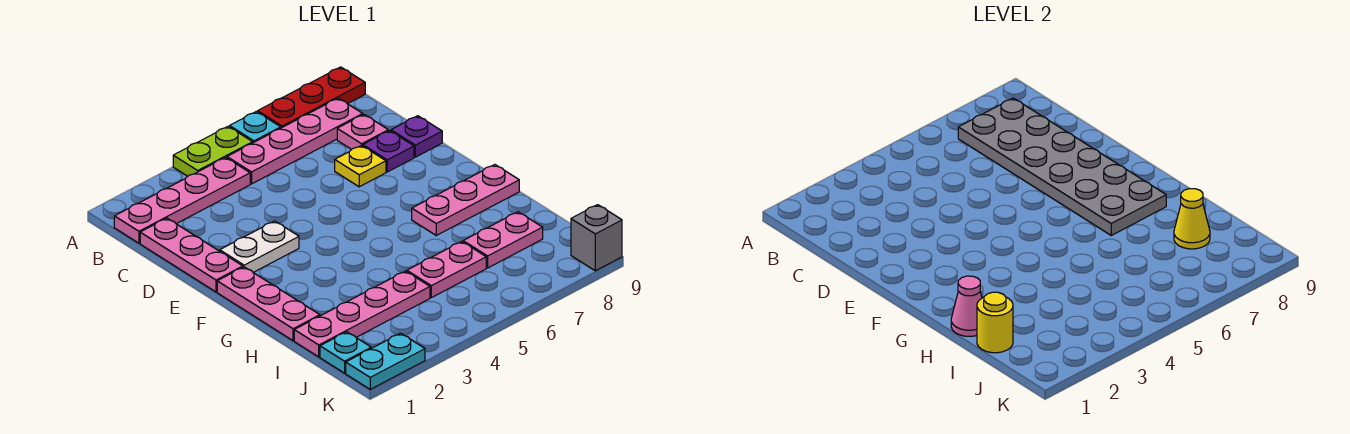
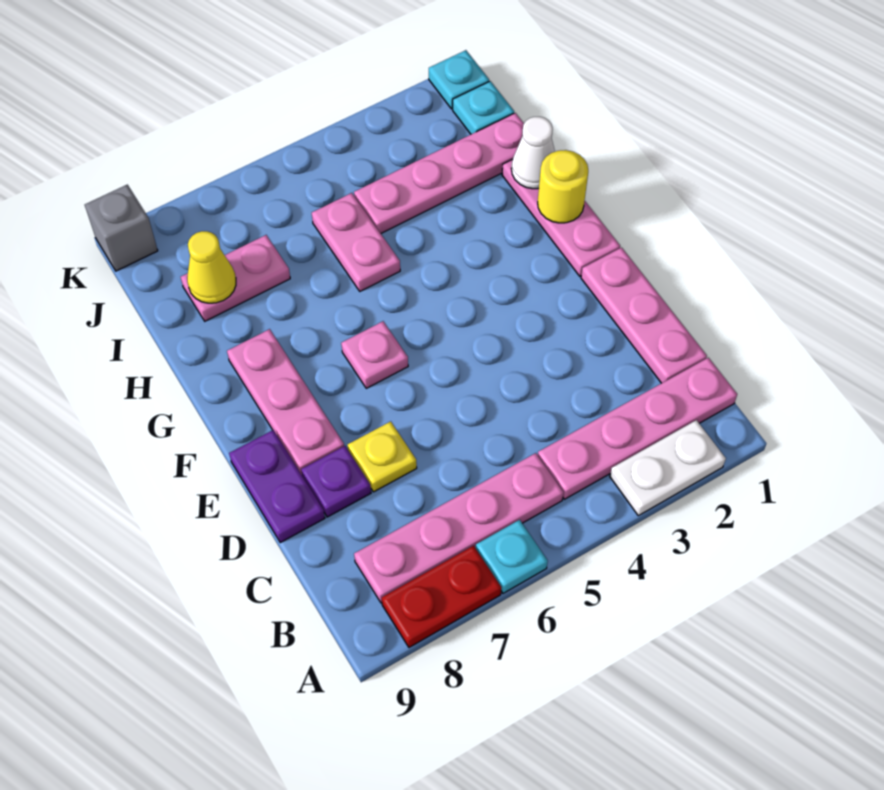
lime 1x2 plate [173,126,253,176] -> none
red 1x3 plate [258,67,365,128] -> red 1x2 plate [382,546,501,648]
grey 2x6 plate [958,98,1166,235] -> none
pink 1x1 plate [337,114,388,149] -> pink 1x1 plate moved to [341,321,408,388]
purple 1x1 plate [391,116,442,157] -> purple 1x2 plate [229,430,325,543]
white 1x2 plate [220,221,299,273] -> white 1x2 plate moved to [610,420,726,516]
pink 1x3 plate [412,165,519,235] -> pink 1x3 plate turned to [227,329,344,475]
pink 1x1 cone [951,276,982,336] -> white 1x1 cone [511,117,555,189]
yellow 1x1 round brick [977,292,1013,353] -> yellow 1x1 round brick moved to [538,150,588,223]
pink 1x2 plate [407,242,486,298] -> pink 1x2 plate turned to [312,193,400,291]
cyan 1x2 plate [346,333,425,389] -> cyan 1x1 plate [429,50,489,109]

